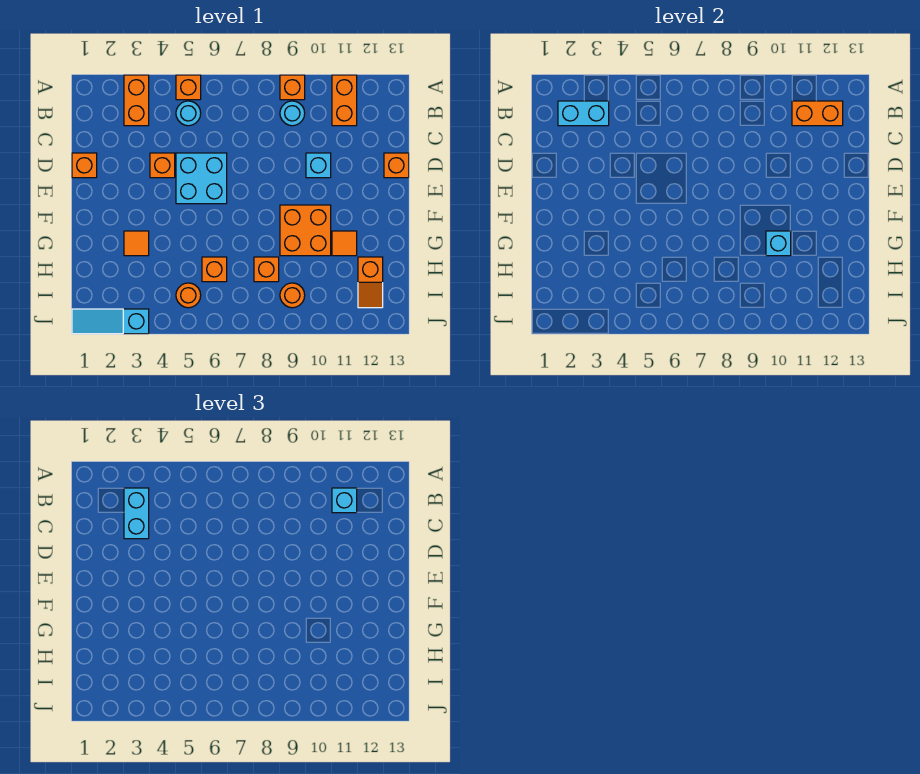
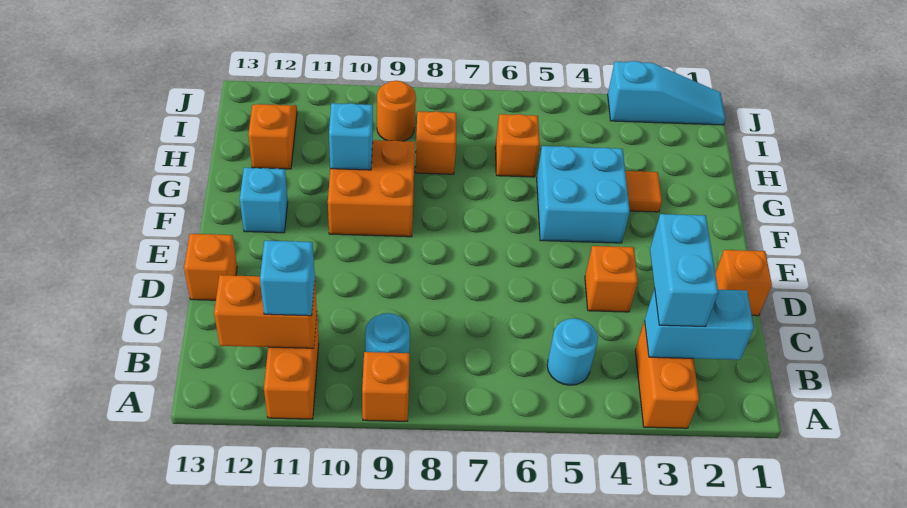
orange 1x1 brick [176,75,201,100] -> none
cyan 2x2 brick [176,153,227,204] -> cyan 2x2 brick moved to [537,146,630,243]
cyan 1x1 brick [306,153,331,178] -> cyan 1x1 brick moved to [240,168,288,233]
orange 1x1 tile [332,231,357,256] -> none
orange 1x1 round brick [176,283,201,308] -> none

